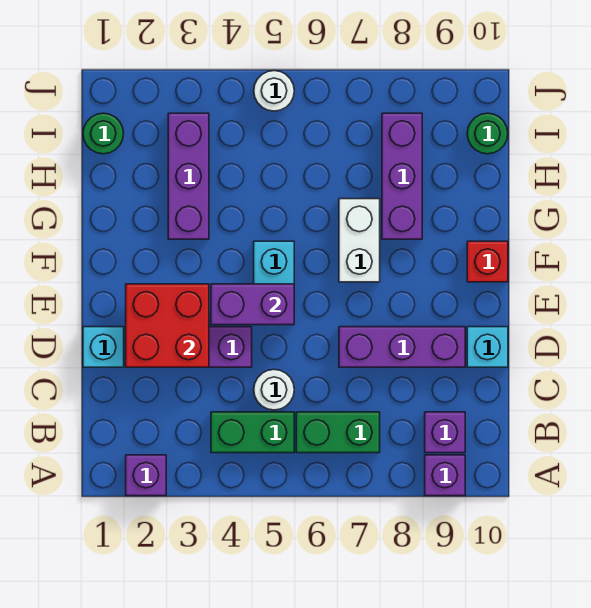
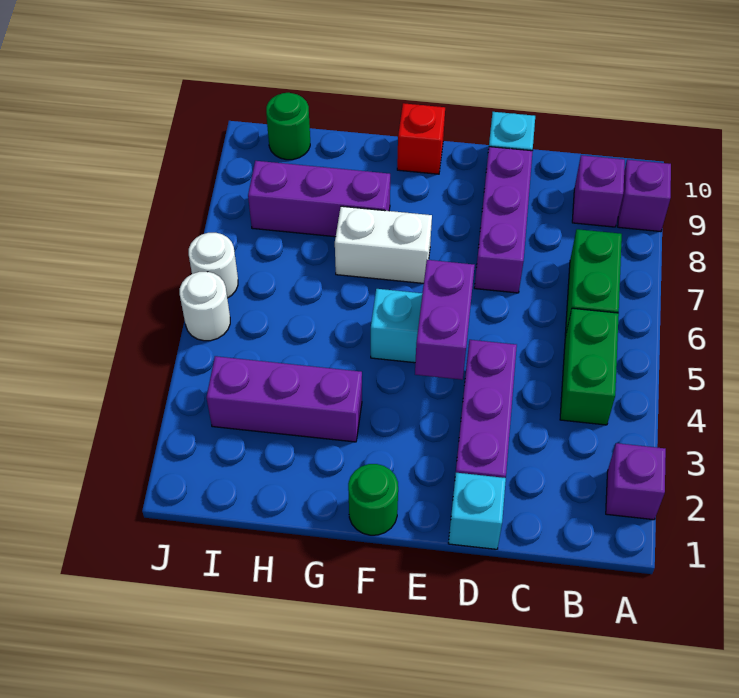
white 1x1 round brick [254,370,294,410] -> white 1x1 round brick moved to [189,233,238,298]
red 2x2 brick [126,284,209,367] -> none
green 1x1 round brick [83,113,124,154] -> green 1x1 round brick moved to [348,464,398,535]

